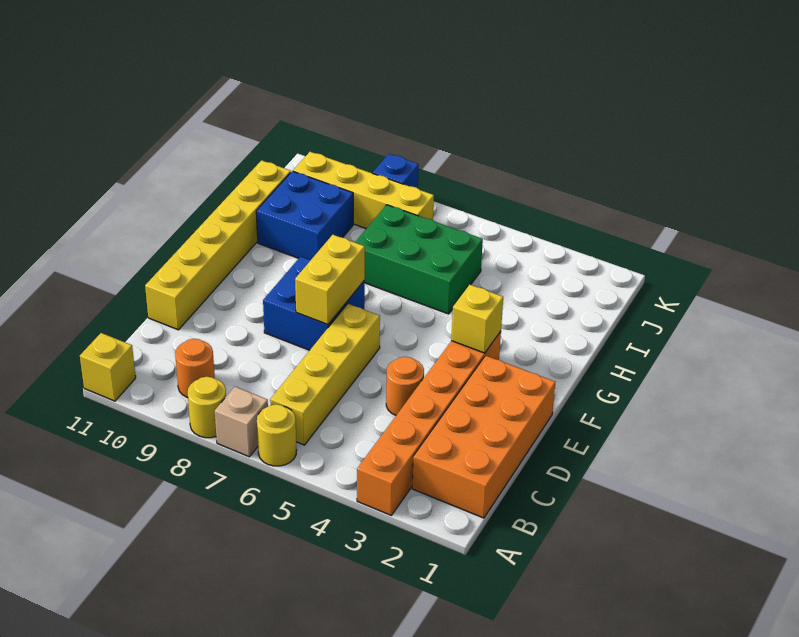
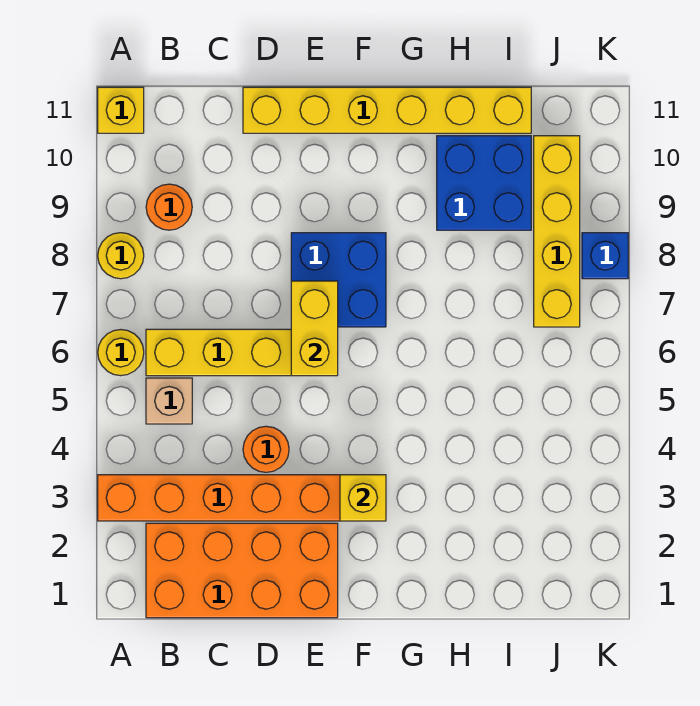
tan 1x1 brick [215,387,268,457] -> tan 1x1 brick moved to [146,378,192,424]
yellow 1x2 brick [295,235,365,325] -> yellow 1x2 brick turned to [291,281,338,376]
green 2x3 brick [355,205,483,314] -> none

